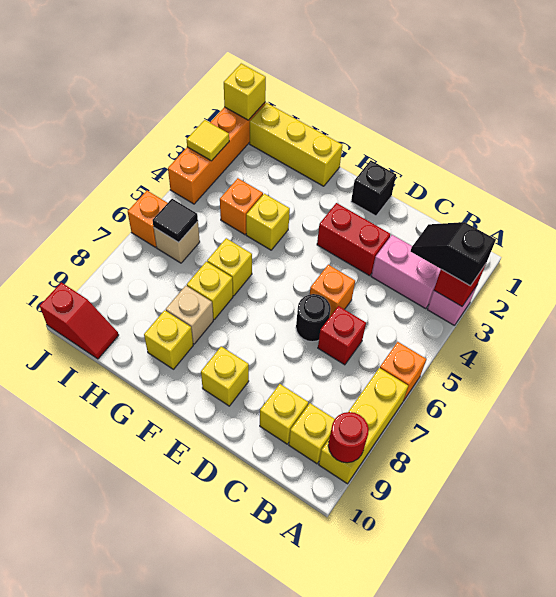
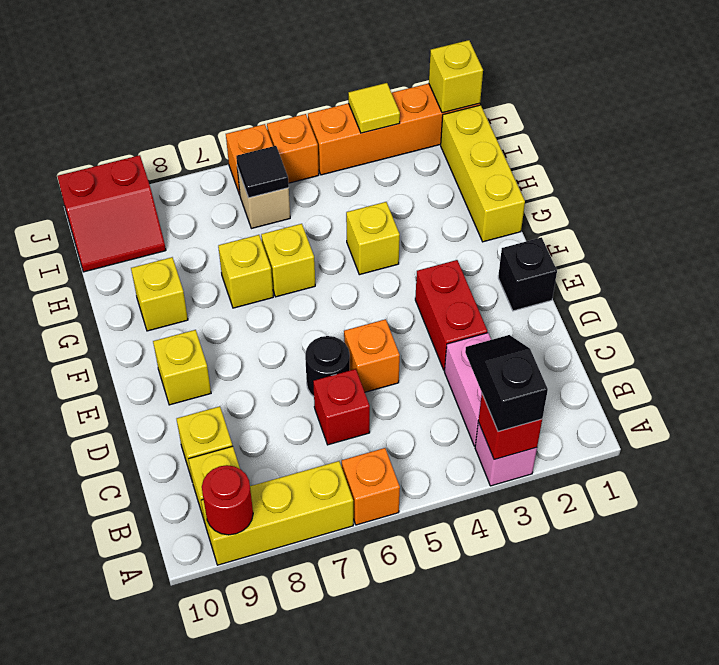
tan 1x1 brick [166,286,213,344] -> none
orange 1x1 brick [220,178,263,234] -> orange 1x1 brick moved to [267,114,319,183]
red 1x2 slope [40,282,119,359] -> red 2x2 slope [57,155,166,272]

